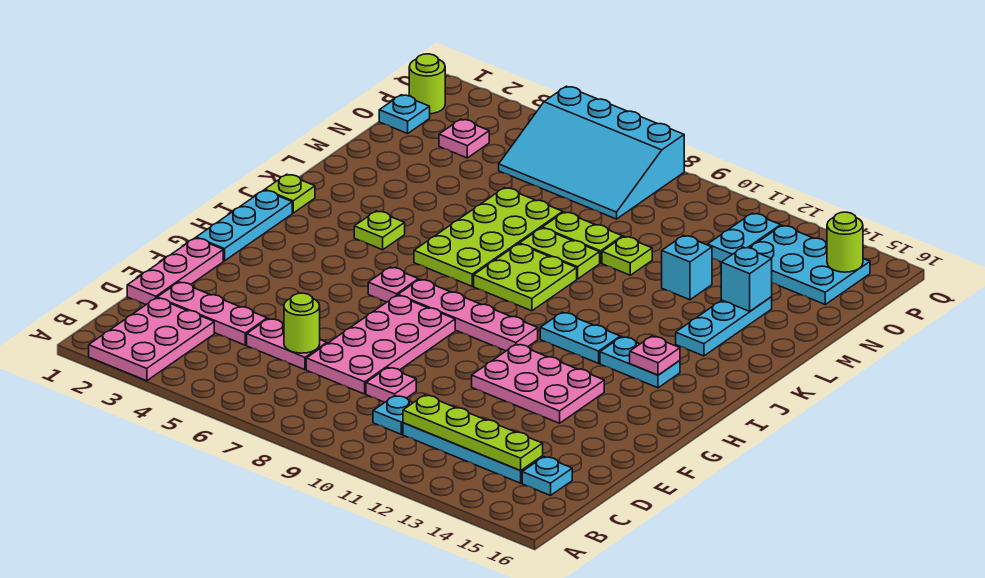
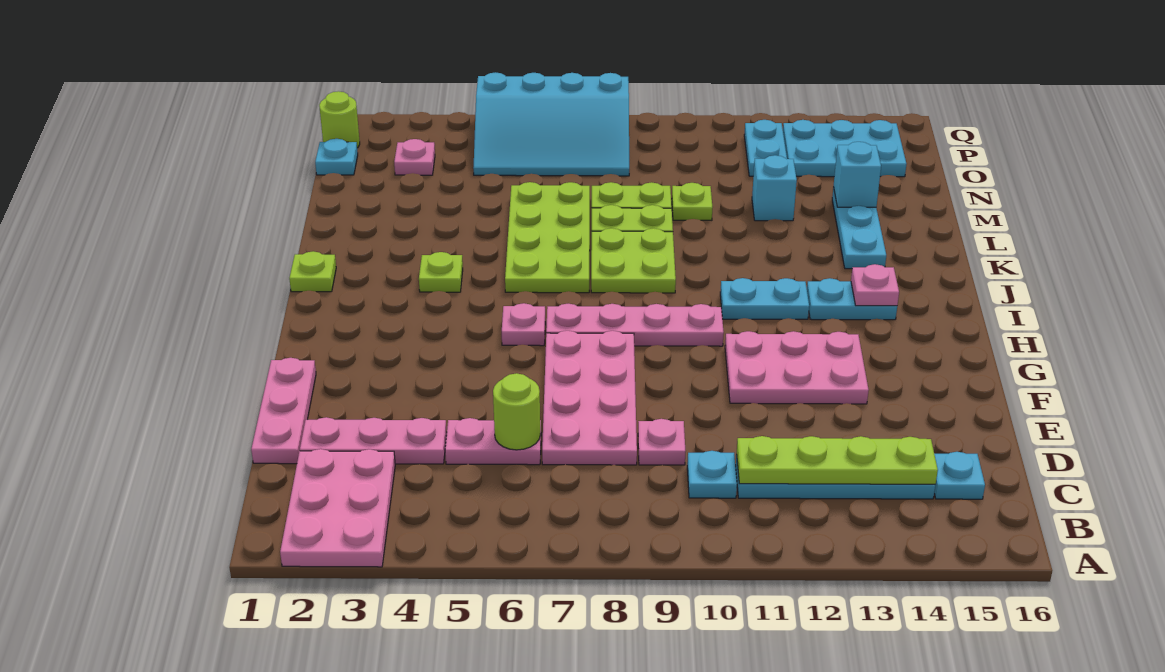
cyan 1x3 plate [196,190,292,261] -> none
lime 1x1 round brick [827,212,863,272] -> none

